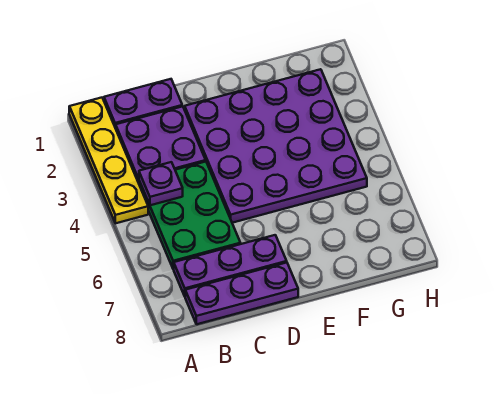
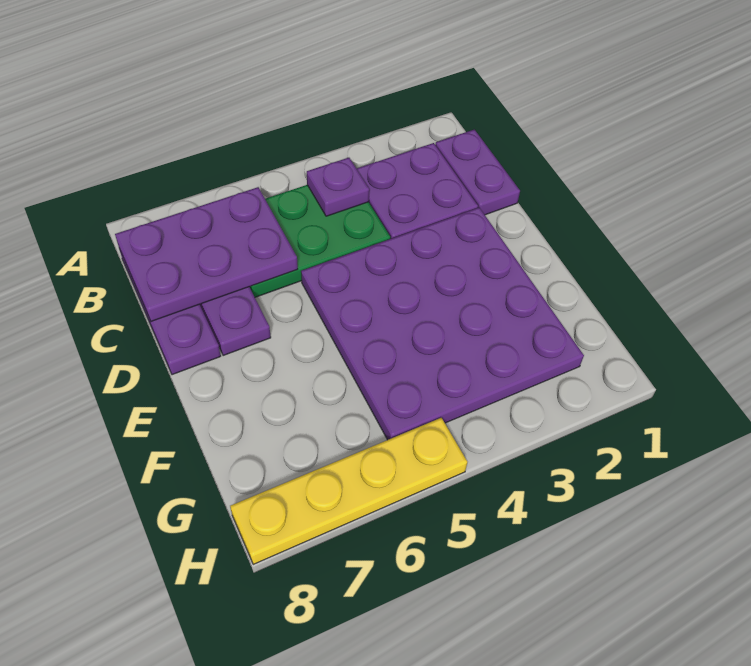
yellow 1x4 plate [69,98,148,223] -> yellow 1x4 plate moved to [230,418,467,564]
none -> purple 2x3 plate [115,187,298,321]

